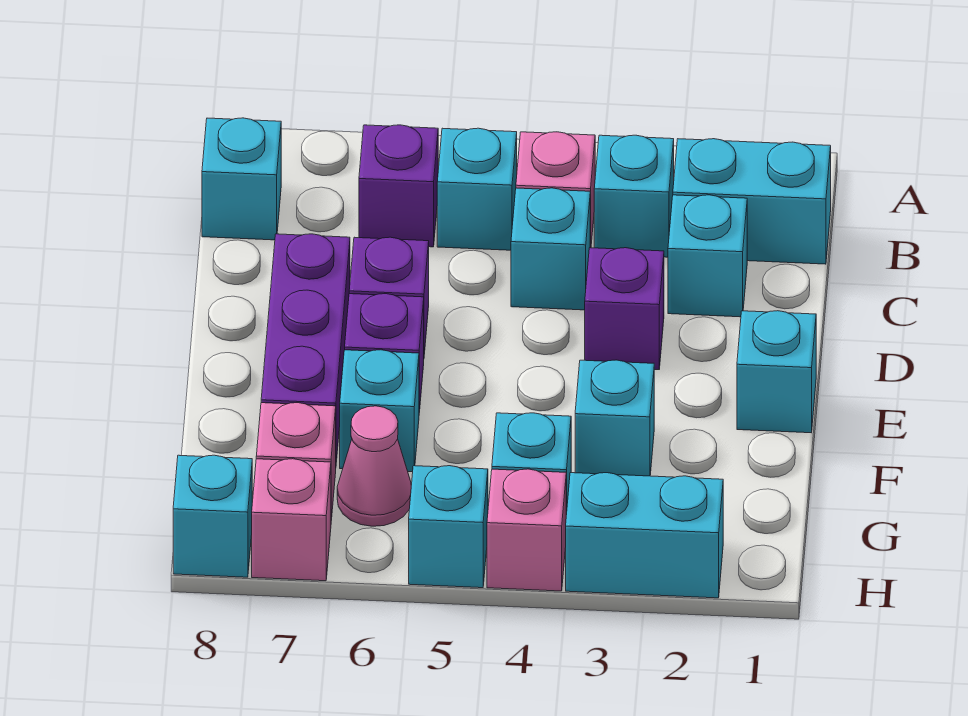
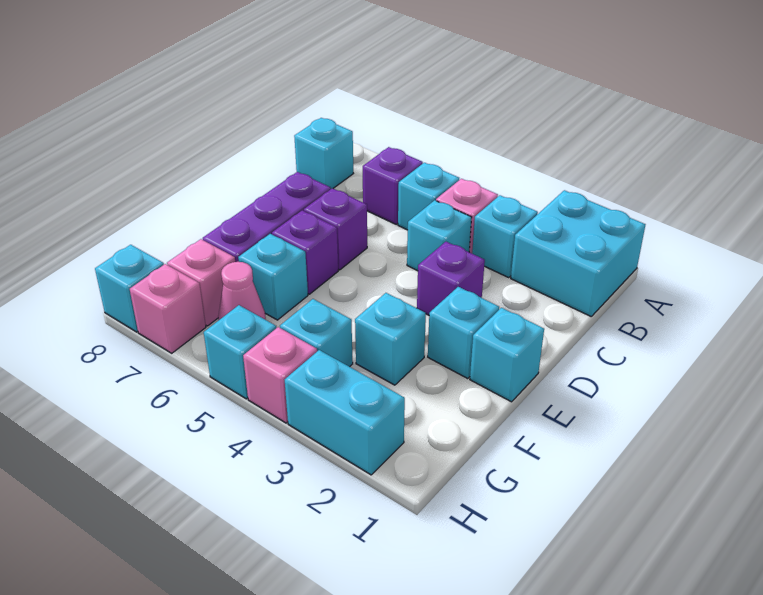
cyan 1x2 brick [673,139,831,264] -> cyan 2x2 brick [511,190,645,316]
cyan 1x1 brick [668,195,747,317] -> cyan 1x1 brick moved to [428,287,499,378]

